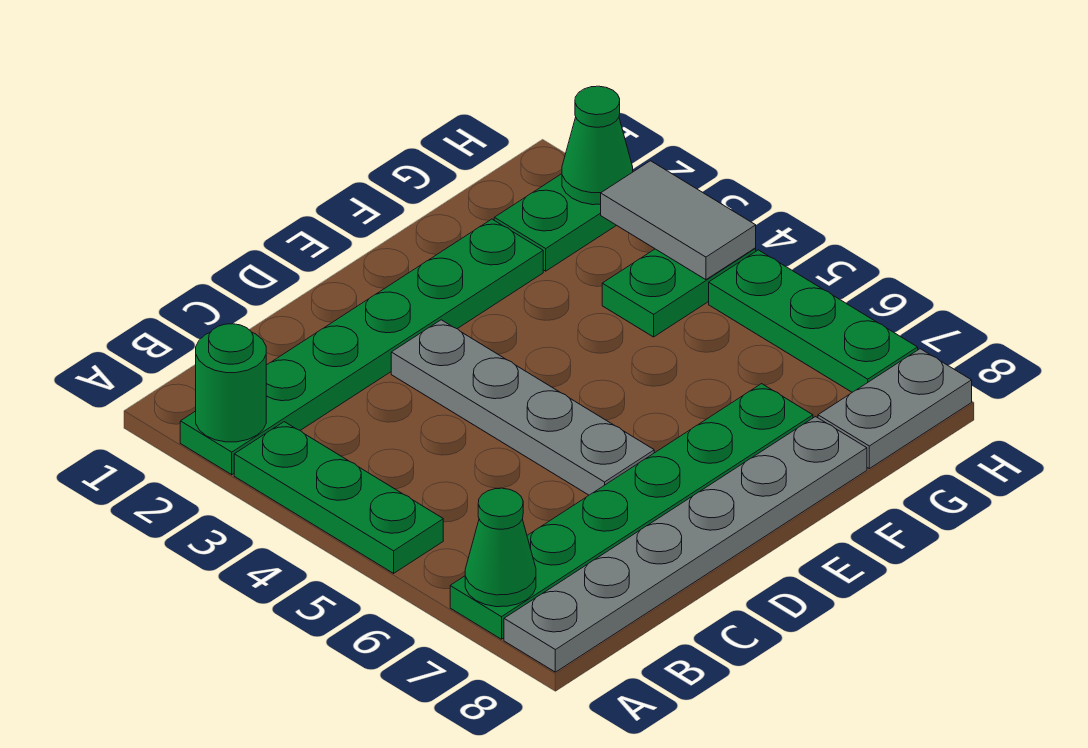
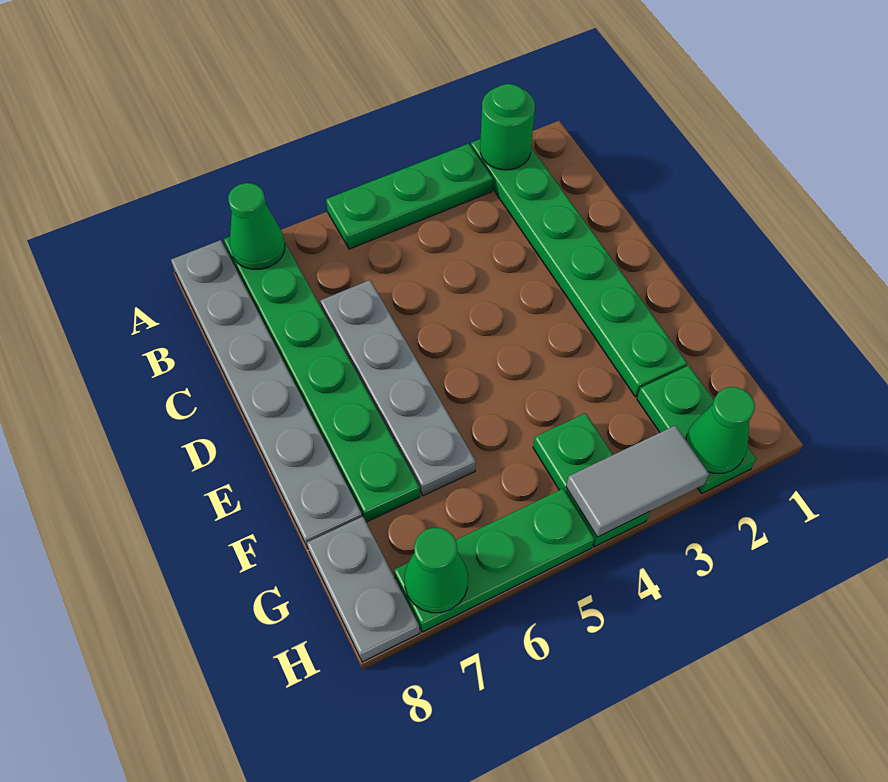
grey 1x4 plate [391,320,654,495] -> grey 1x4 plate turned to [320,280,476,496]
none -> green 1x1 cone [404,528,468,613]

